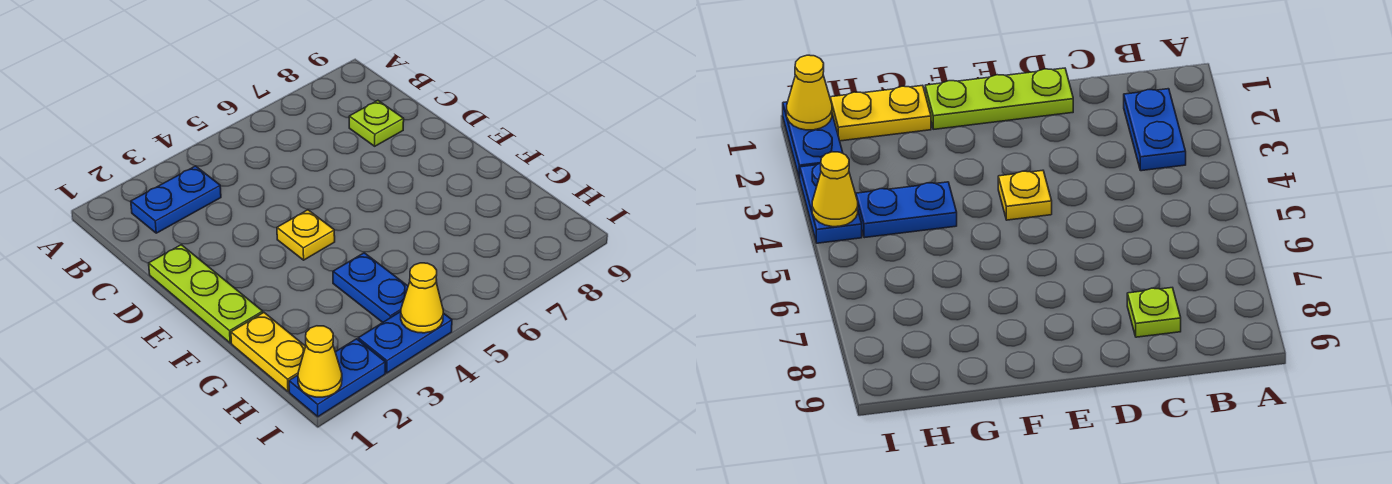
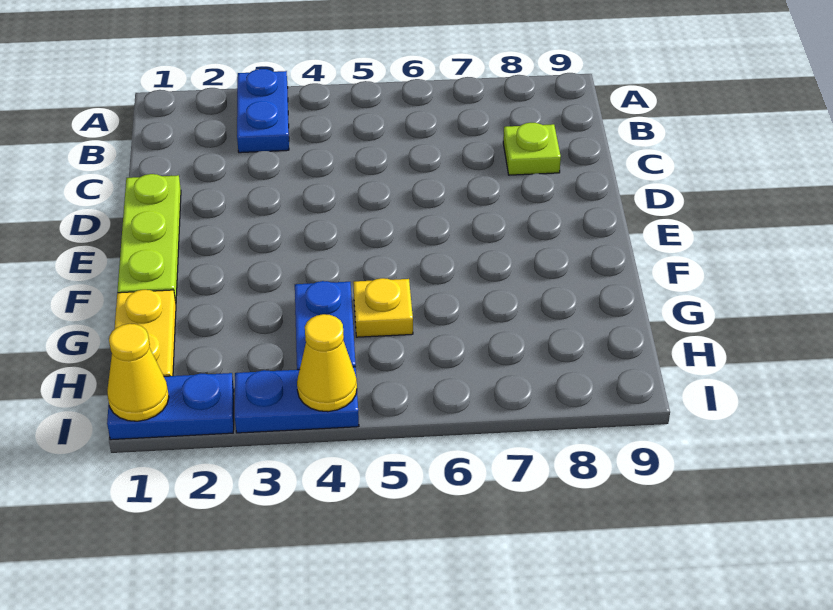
blue 1x2 plate [131,166,221,233] -> blue 1x2 plate turned to [237,69,289,153]
yellow 1x1 plate [277,210,335,260] -> yellow 1x1 plate moved to [353,278,413,337]

